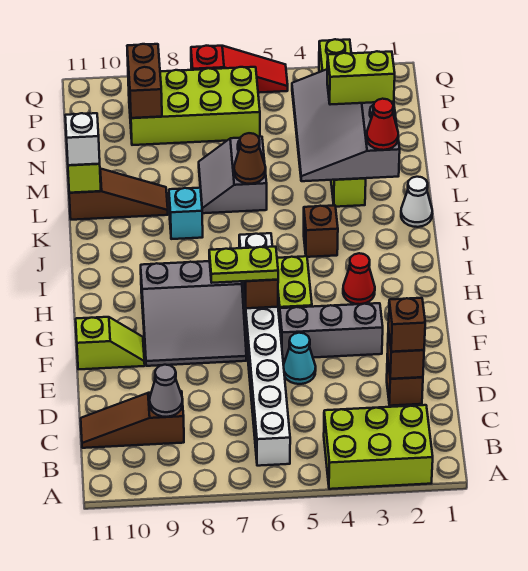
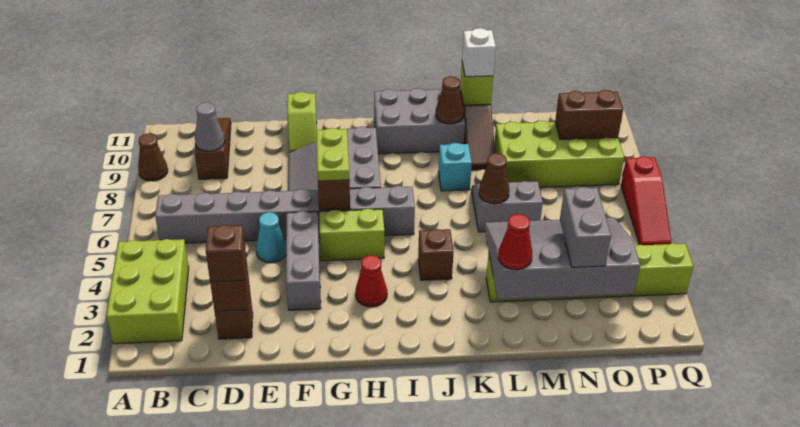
none -> brown 1x1 cone [138,133,168,181]
white 1x8 brick [239,233,290,466] -> grey 1x8 brick [155,186,415,243]
none -> grey 2x3 brick [374,88,465,154]
white 1x1 cone [401,177,432,227] -> none
none -> brown 1x1 cone [436,76,464,124]
lime 1x2 brick [327,51,395,105] -> grey 1x2 brick [560,187,611,267]
lime 2x4 brick [128,67,260,145] -> lime 2x4 brick turned to [494,121,624,187]

